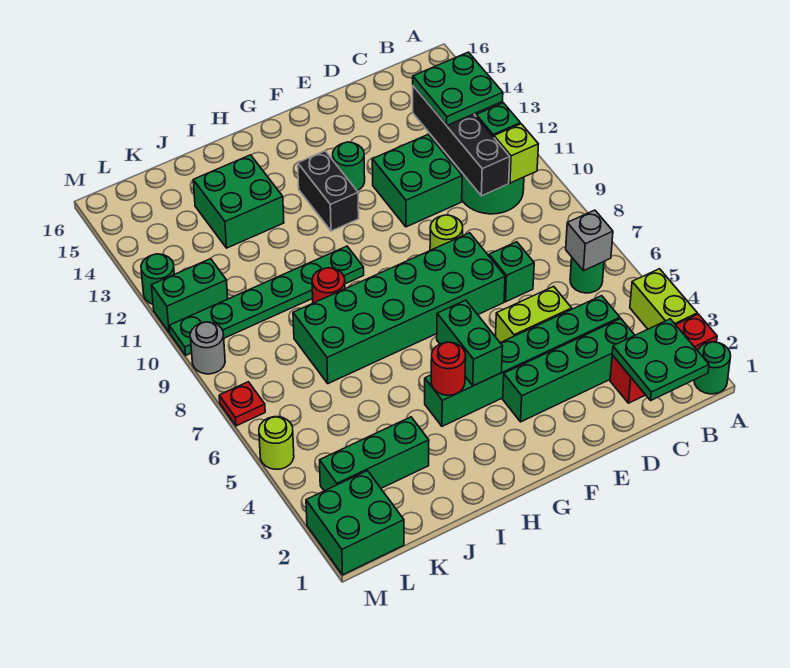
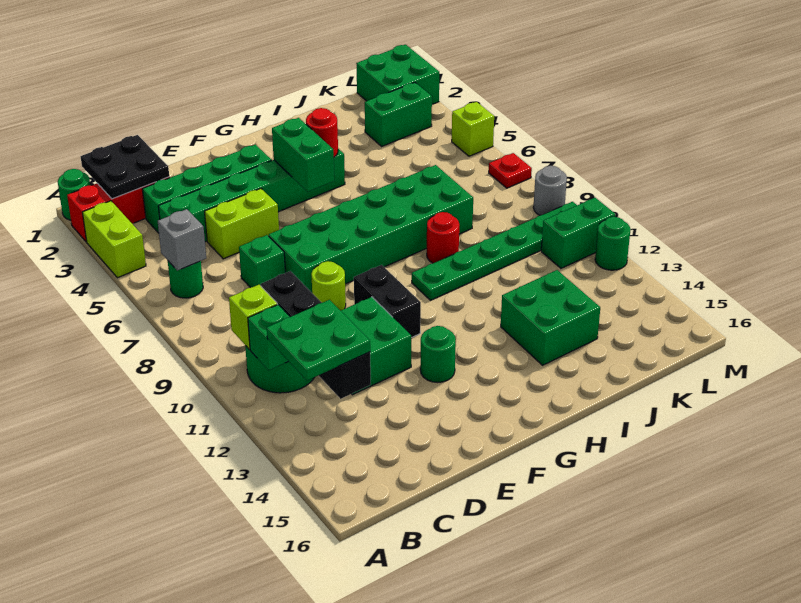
green 2x2 plate [612,319,709,400] -> black 2x2 plate [81,135,169,199]
black 1x2 brick [298,151,359,231] -> black 1x2 brick moved to [354,265,421,338]
green 1x3 brick [320,417,429,491] -> green 1x2 brick [365,82,432,146]
lime 1x1 round brick [259,417,294,469] -> lime 1x1 brick [452,102,494,156]

